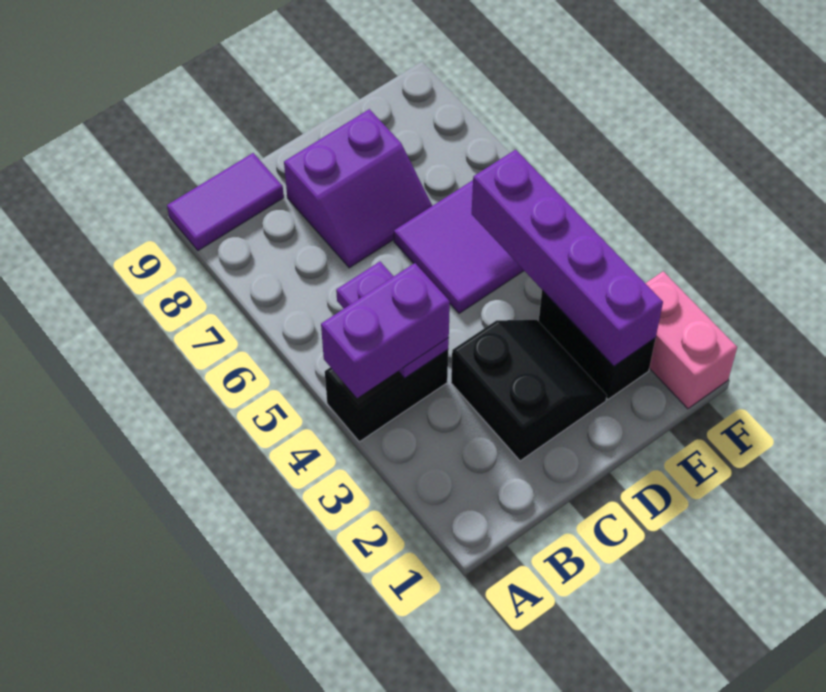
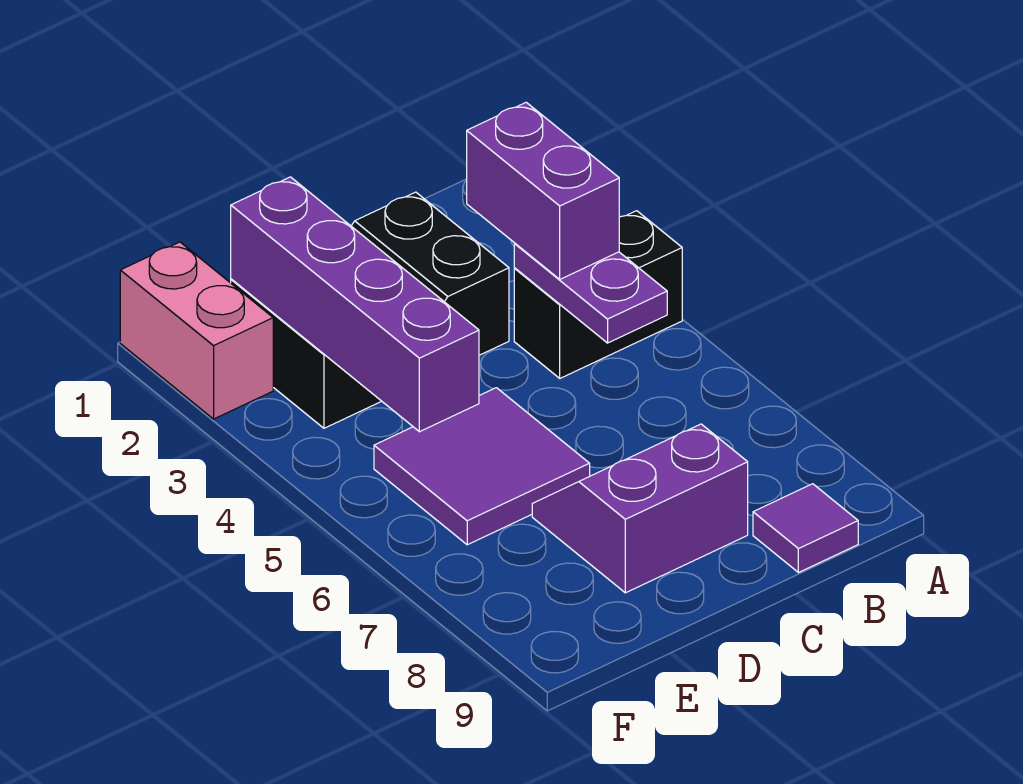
purple 1x2 brick [321,263,450,398] -> purple 1x2 brick turned to [467,102,619,279]
purple 1x2 tile [167,153,284,251] -> purple 1x1 tile [753,484,858,573]

